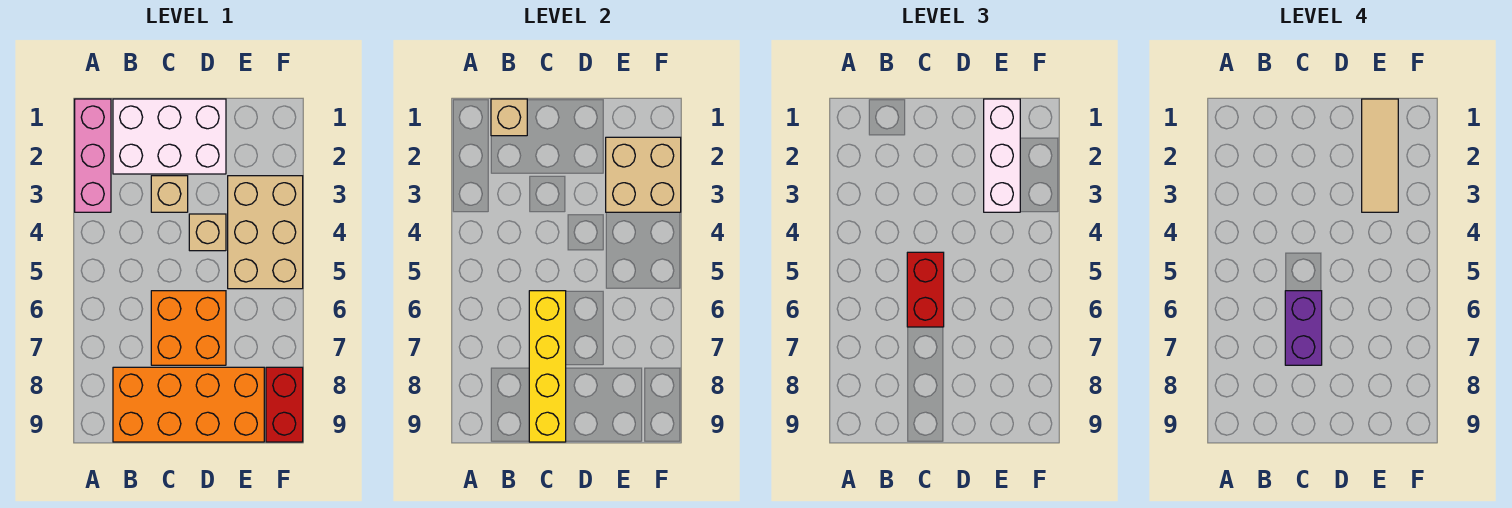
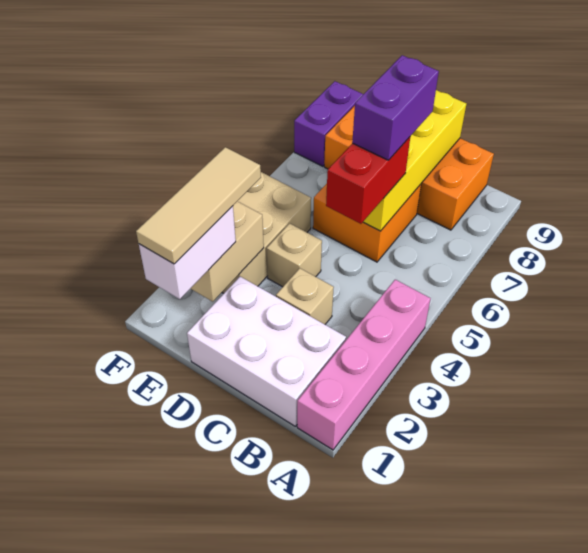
pink 1x3 brick [75,99,111,212] -> pink 1x4 brick [297,280,431,450]
tan 1x1 brick [491,99,527,136] -> none
white 1x3 brick [984,99,1020,212] -> white 1x2 brick [139,206,236,299]
red 1x2 brick [266,367,303,442] -> purple 1x2 brick [294,81,363,166]

